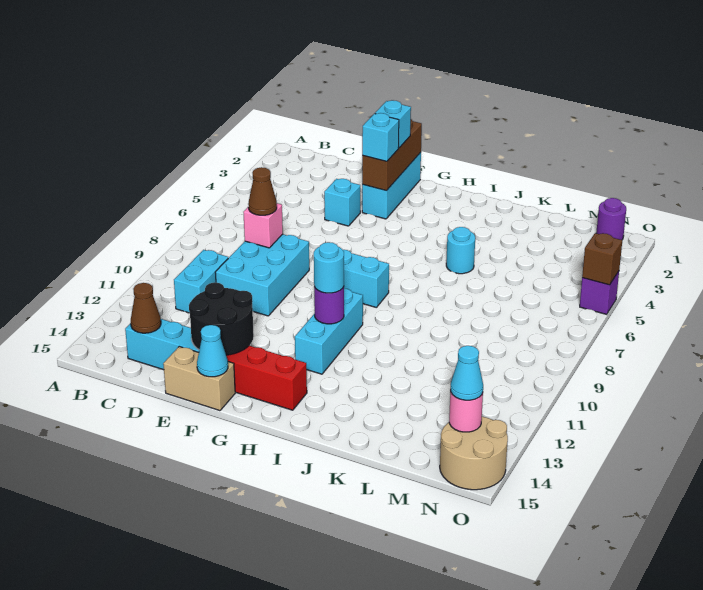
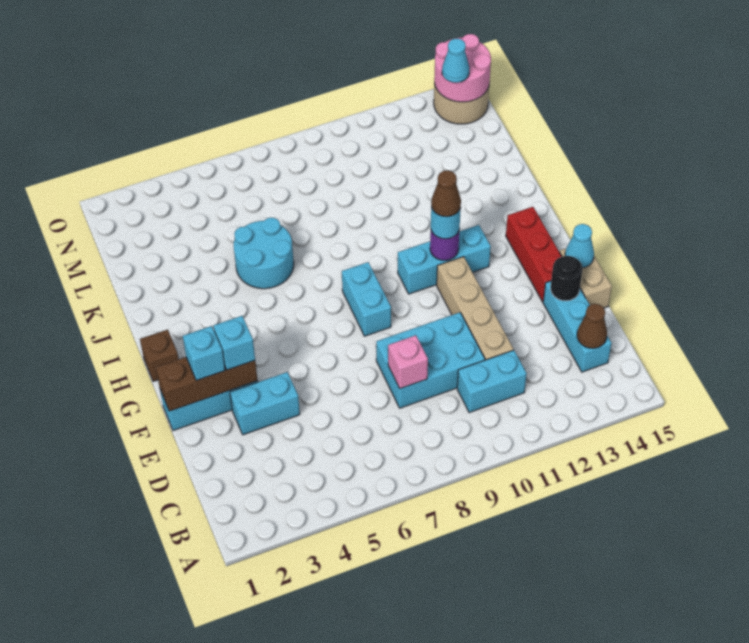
brown 1x1 cone [248,167,277,215] -> brown 1x1 cone moved to [431,170,461,217]
none -> tan 1x4 brick [437,257,513,360]
cyan 1x1 brick [324,179,360,226] -> cyan 1x2 brick [230,372,300,435]
black 2x2 round brick [189,282,254,355] -> black 1x1 round brick [550,256,582,301]
cyan 1x1 round brick [446,227,475,274] -> cyan 2x2 round brick [234,218,294,289]
purple 1x1 round brick [596,198,626,240] -> none
pink 1x1 round brick [449,389,483,432] -> pink 2x2 round brick [434,34,491,102]
purple 1x1 brick [580,271,619,314] -> none
brown 1x1 brick [582,233,622,285] -> brown 1x1 brick moved to [140,330,179,381]

